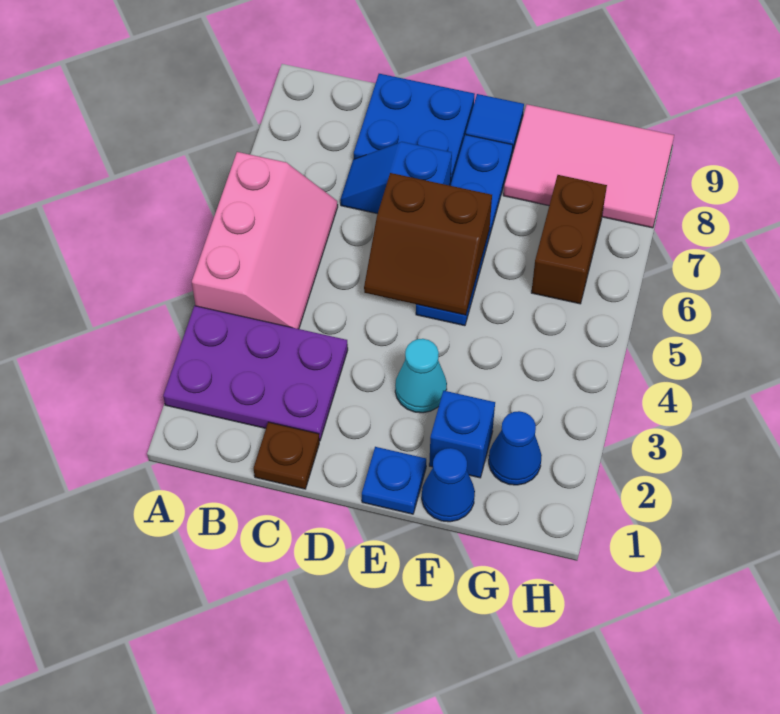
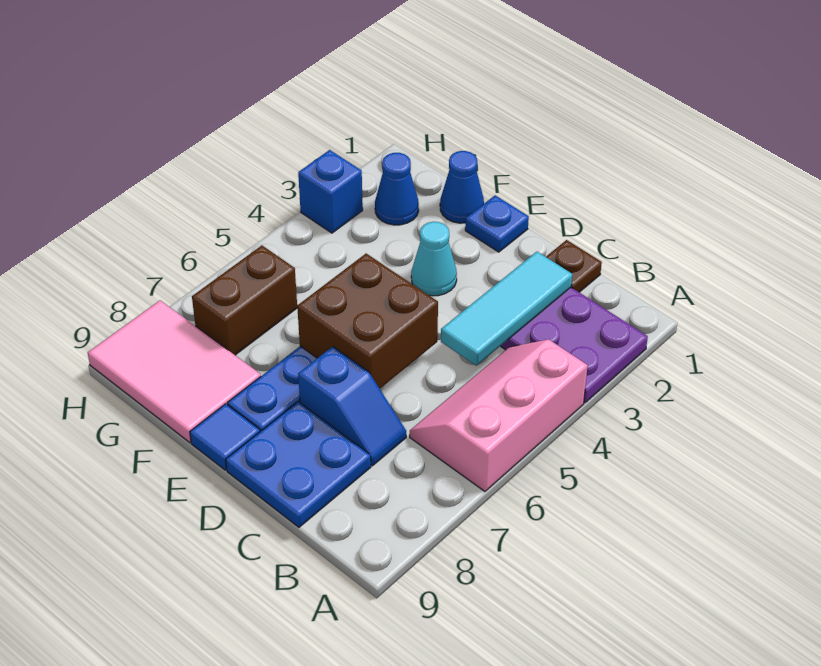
none -> cyan 1x3 tile [441,252,572,366]
brown 2x2 slope [364,173,492,315] -> brown 2x2 brick [297,254,438,389]
blue 1x1 brick [429,391,495,478] -> blue 1x1 brick moved to [298,150,363,233]

